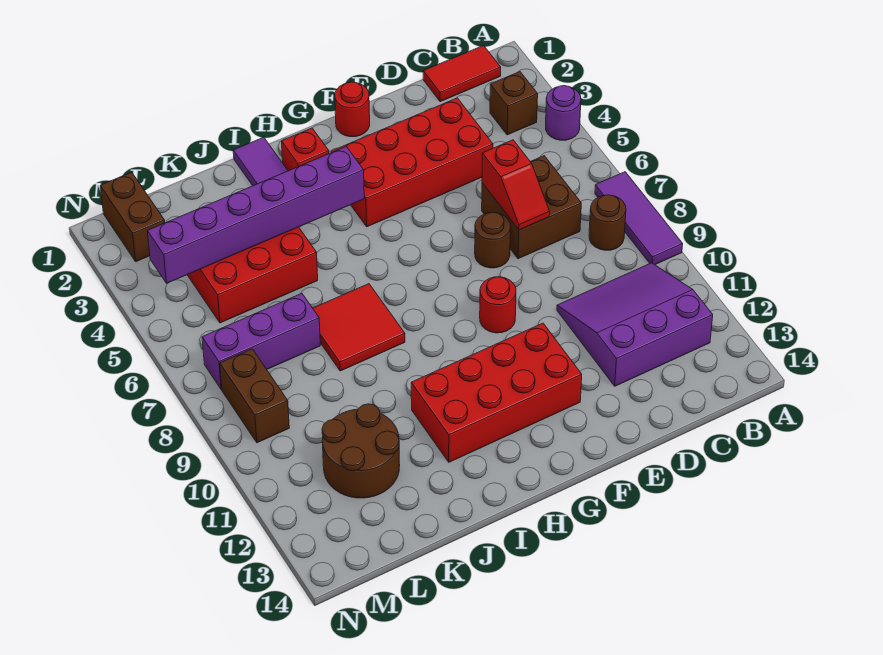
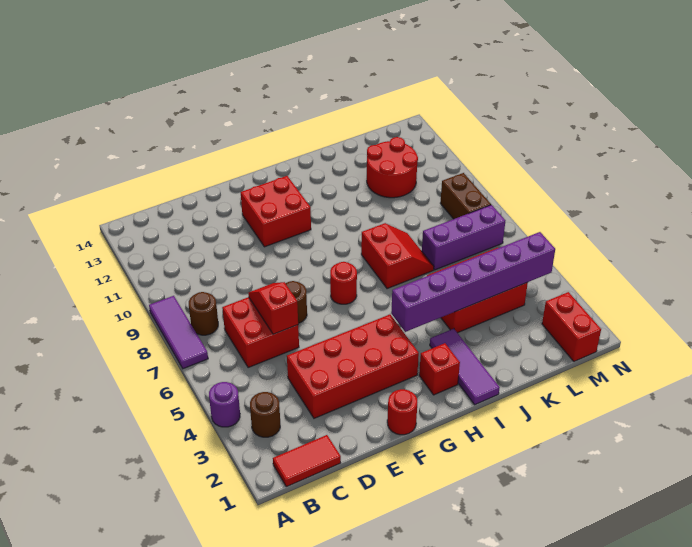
brown 1x1 brick [490,72,538,135] -> brown 1x1 round brick [250,392,280,437]
purple 3x3 slope [557,263,713,386] -> none
brown 2x2 brick [482,156,581,259] -> red 2x2 brick [222,297,299,368]
red 1x1 round brick [480,277,516,333] -> red 1x1 round brick moved to [330,262,357,304]
red 2x4 brick [411,323,582,462] -> red 2x2 brick [241,176,311,247]
red 2x2 tile [313,284,405,371] -> red 2x2 slope [361,223,434,289]
brown 2x2 round brick [322,404,400,498] -> red 2x2 round brick [367,137,418,198]
brown 1x2 brick [100,172,165,262] -> red 1x2 brick [542,292,601,361]

